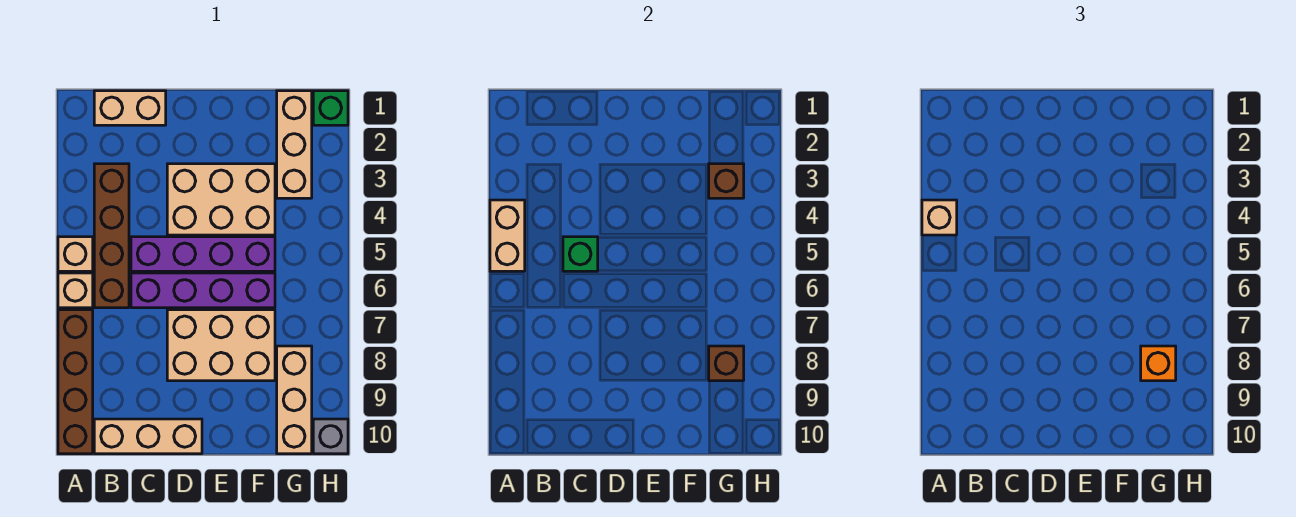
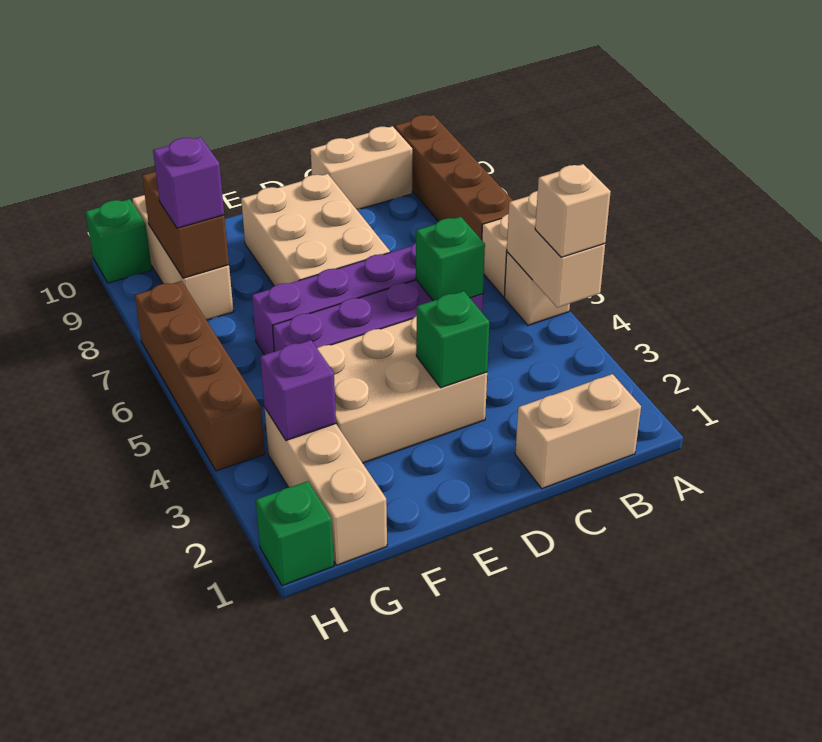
brown 1x4 brick [94,164,129,308] -> brown 1x4 brick moved to [135,281,265,471]
tan 1x3 brick [94,419,202,454] -> tan 1x2 brick [311,126,412,209]
none -> green 1x1 brick [416,291,489,388]
tan 2x3 brick [167,310,275,381] -> tan 2x3 brick turned to [241,174,390,286]
brown 1x1 brick [709,164,744,198] -> purple 1x1 brick [260,340,336,440]
brown 1x1 brick [709,346,744,381] -> brown 1x2 brick [142,172,229,278]
orange 1x1 brick [1141,346,1176,381] -> purple 1x1 brick [153,137,224,228]
grey 1x1 brick [313,419,348,454] -> green 1x1 brick [85,199,152,283]

